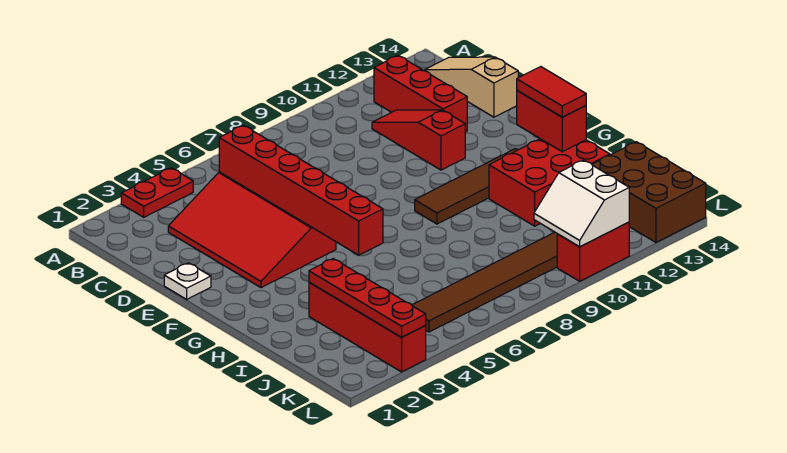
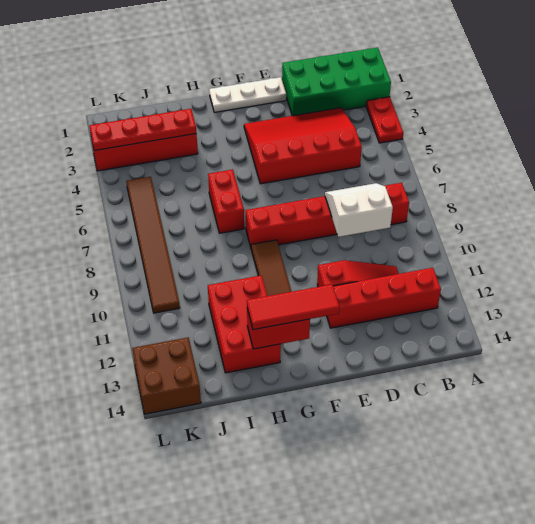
none -> green 2x4 brick [282,48,391,116]
red 1x3 brick [374,55,467,132] -> red 1x4 brick [327,268,441,328]
tan 1x3 slope [425,57,518,117] -> none
red 1x6 brick [219,125,383,255] -> red 1x6 brick moved to [245,183,409,247]
white 1x1 plate [164,263,211,299] -> white 1x3 plate [209,77,286,112]
red 1x2 tile [517,67,586,117] -> red 1x3 tile [247,284,339,330]
brown 2x3 brick [592,142,706,242] -> brown 2x2 brick [132,337,201,414]
white 2x2 slope [534,160,629,247] -> white 2x2 slope moved to [325,183,393,237]
red 1x2 brick [557,222,629,281] -> red 1x2 brick moved to [208,169,244,233]

